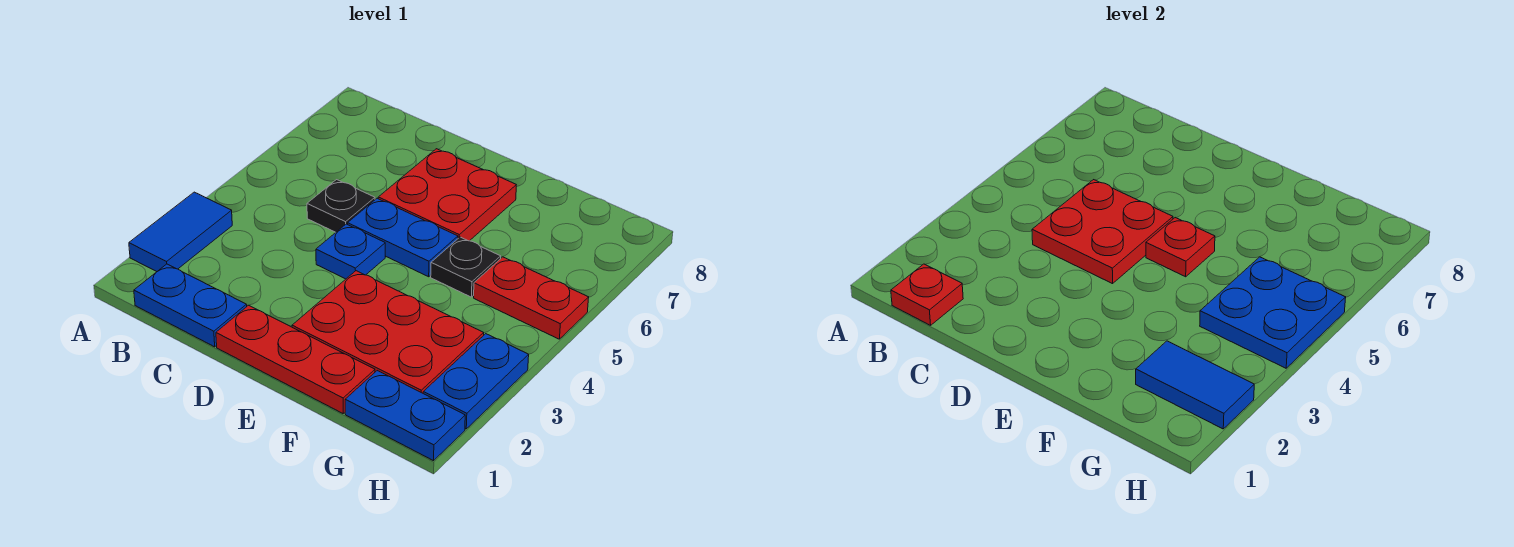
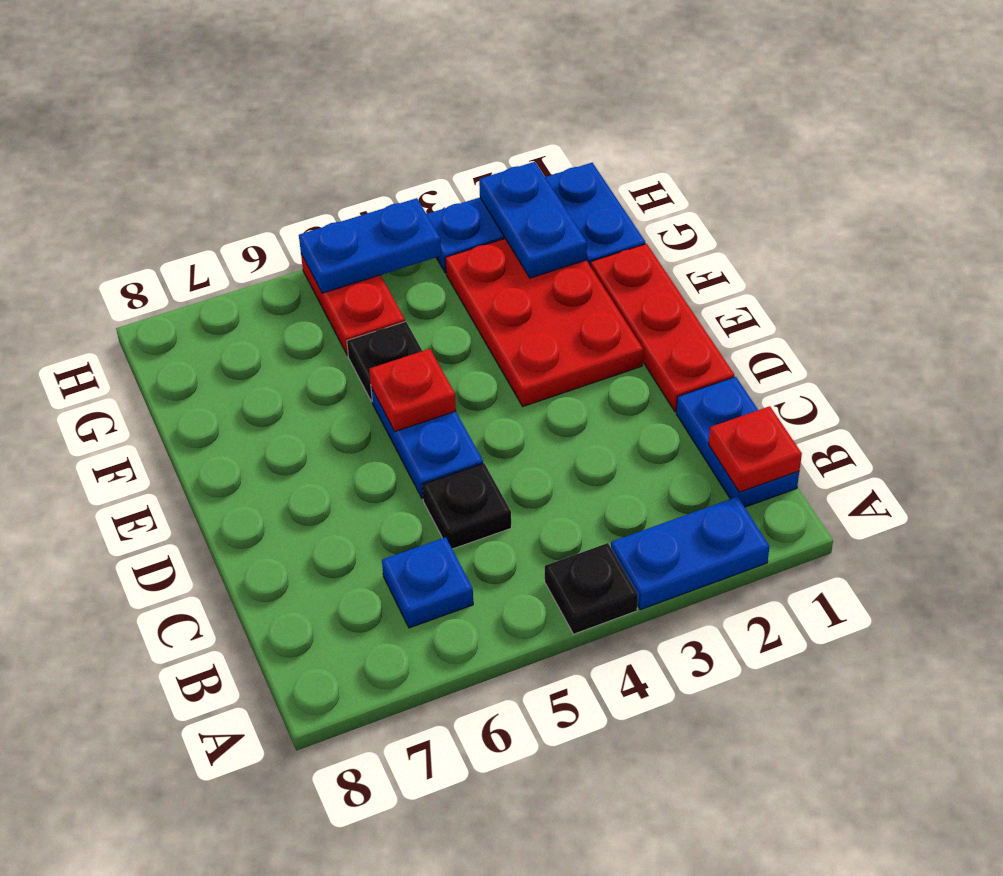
blue 1x2 tile [129,192,232,272] -> blue 1x2 plate [611,497,769,610]
none -> black 1x1 plate [545,543,638,634]
red 2x2 plate [1032,180,1173,284] -> none
blue 1x1 plate [316,224,385,279] -> blue 1x1 plate moved to [382,537,473,628]
red 2x2 plate [378,149,516,241] -> none
blue 1x2 tile [1136,341,1254,429] -> blue 1x2 plate [479,162,587,278]
blue 2x2 plate [1200,257,1346,368] -> blue 1x2 plate [299,198,441,293]

